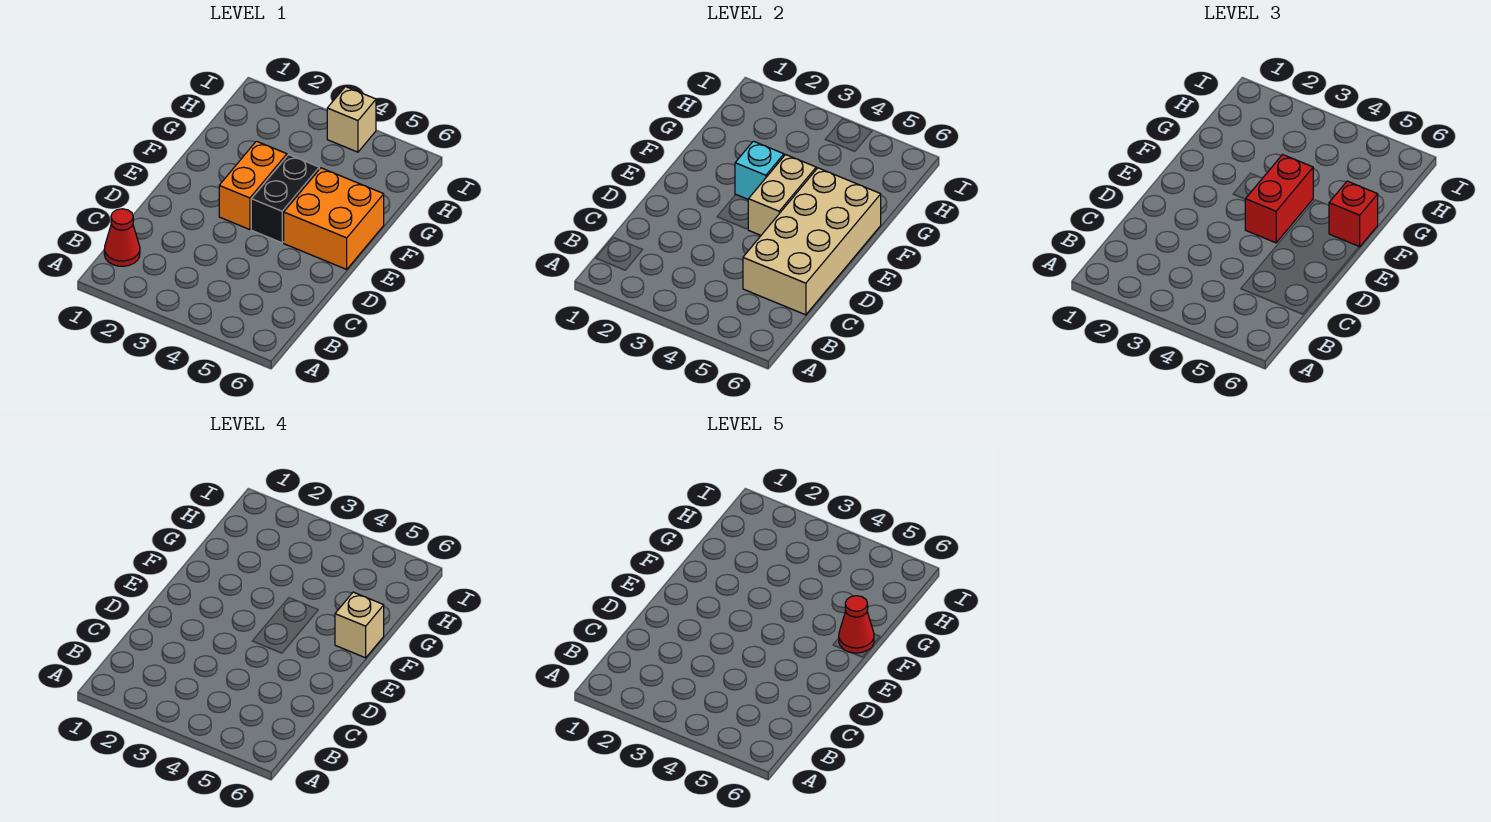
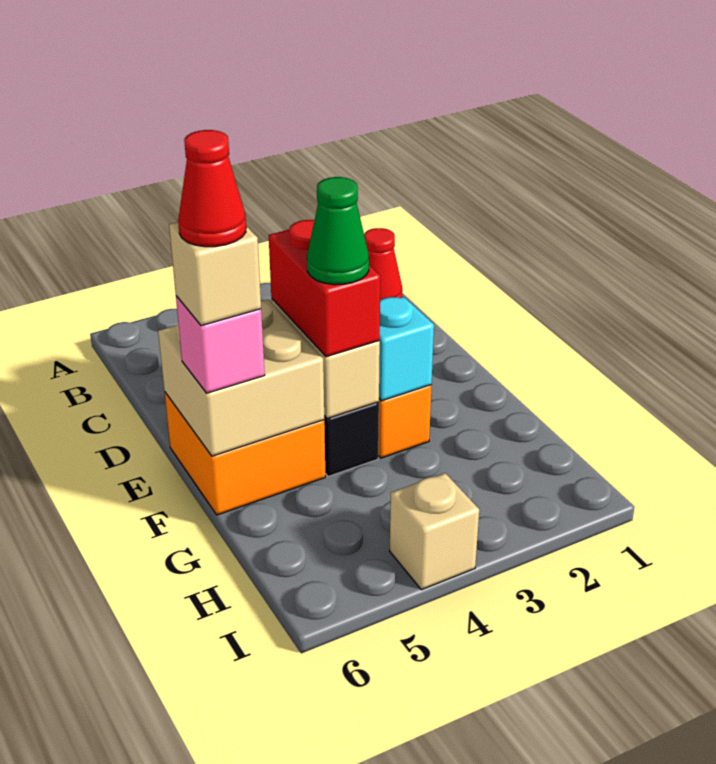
tan 2x4 brick [743,168,881,315] -> tan 2x2 brick [158,300,324,456]
none -> green 1x1 cone [307,177,369,285]
red 1x1 brick [1329,181,1378,247] -> pink 1x1 brick [176,296,265,393]

